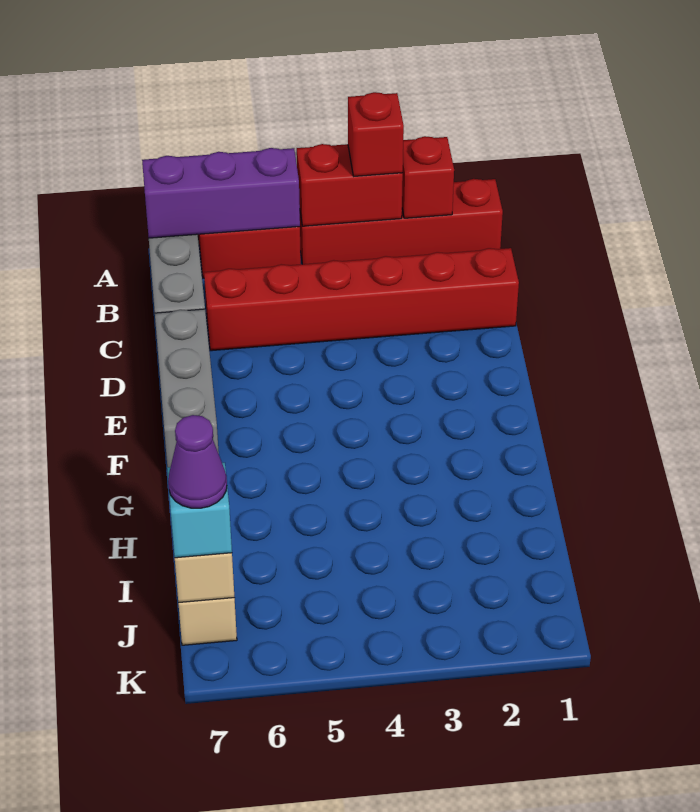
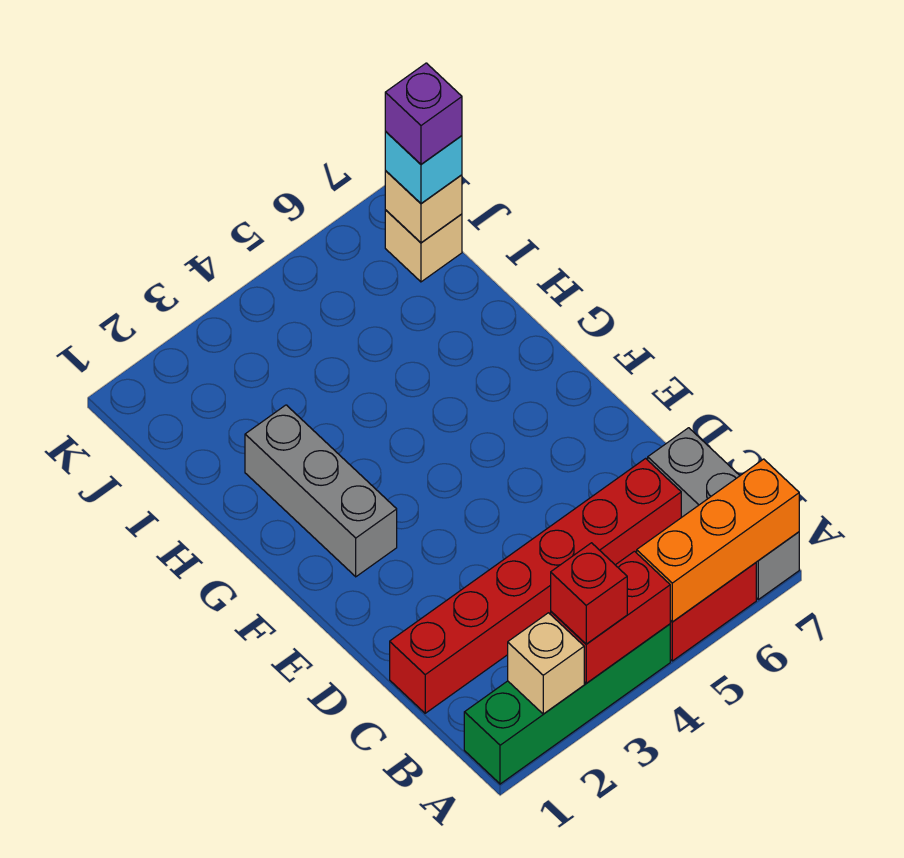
red 1x4 brick [300,179,503,264] -> green 1x4 brick [464,624,670,784]
red 1x1 brick [402,136,454,218] -> tan 1x1 brick [508,613,584,714]
purple 1x3 brick [142,148,300,238] -> orange 1x3 brick [637,459,799,622]
grey 1x3 brick [155,309,219,467] -> grey 1x3 brick moved to [245,405,397,577]
purple 1x1 cone [168,415,227,508] -> purple 1x1 brick [385,63,462,164]

